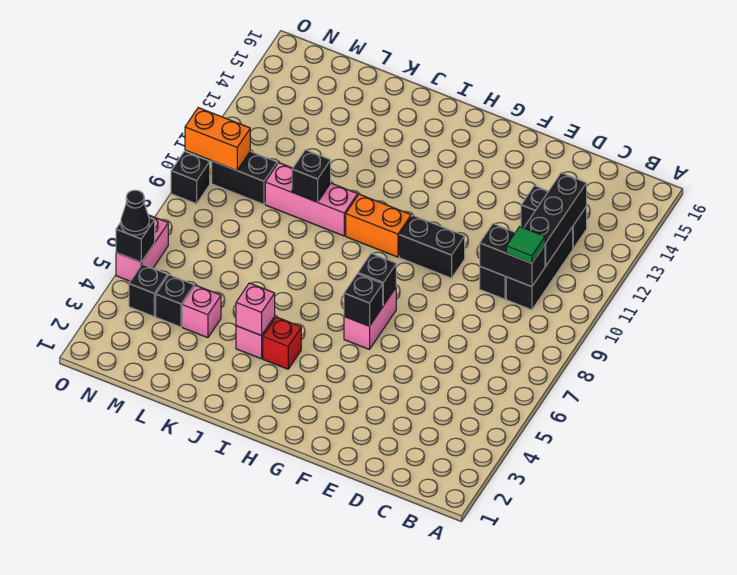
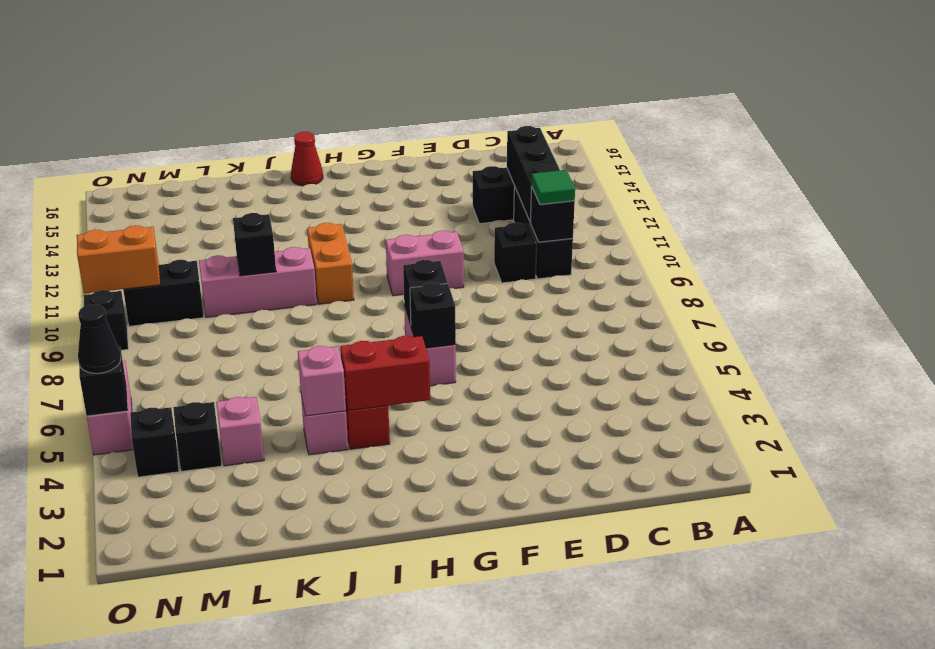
black 1x2 brick [480,224,545,287] -> black 1x1 brick [530,186,575,242]
black 1x2 brick [399,215,465,278] -> pink 1x2 brick [386,231,464,296]
none -> red 1x2 brick [340,336,430,411]
orange 1x2 brick [346,194,411,257] -> orange 1x2 brick turned to [307,223,354,304]
none -> red 1x1 cone [291,132,323,186]

